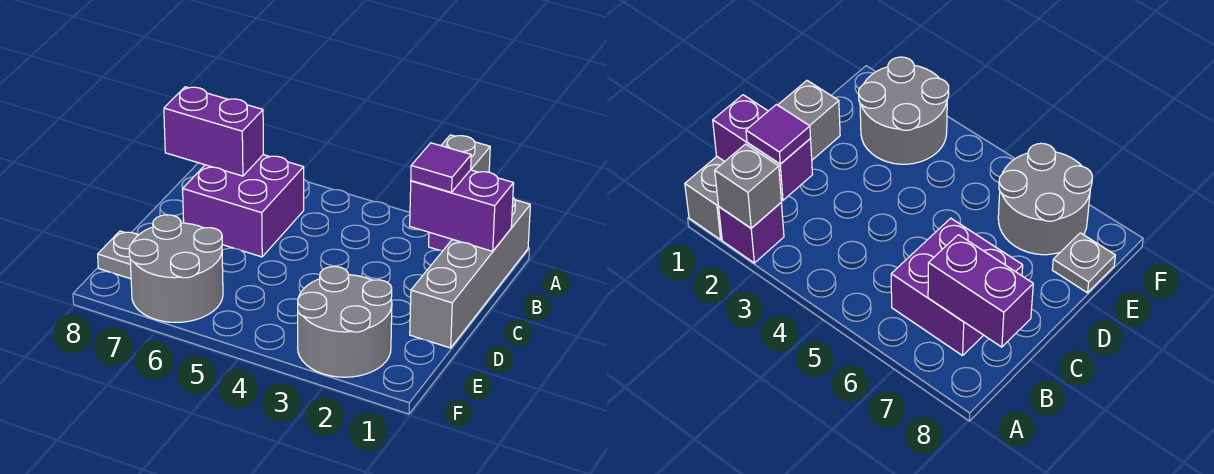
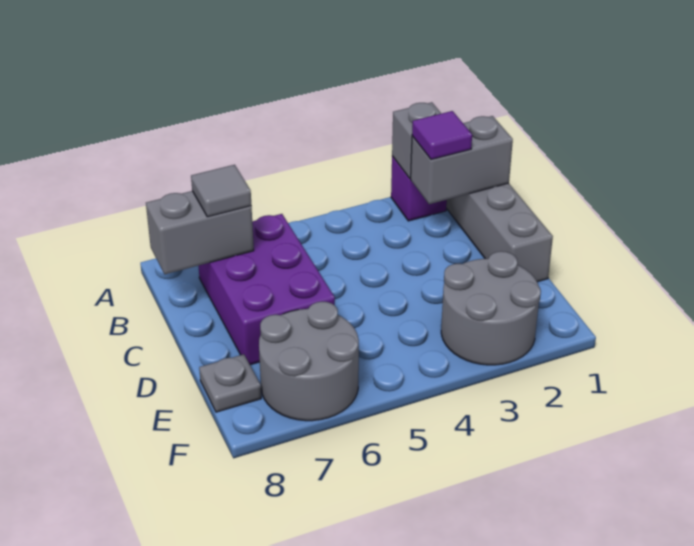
purple 1x2 brick [410,170,514,251] -> grey 1x2 brick [411,116,513,204]
purple 2x2 brick [183,155,304,257] -> purple 2x3 brick [199,214,335,365]
purple 1x2 brick [164,87,263,176] -> grey 1x2 brick [146,191,254,274]
none -> grey 1x1 tile [191,165,251,217]

